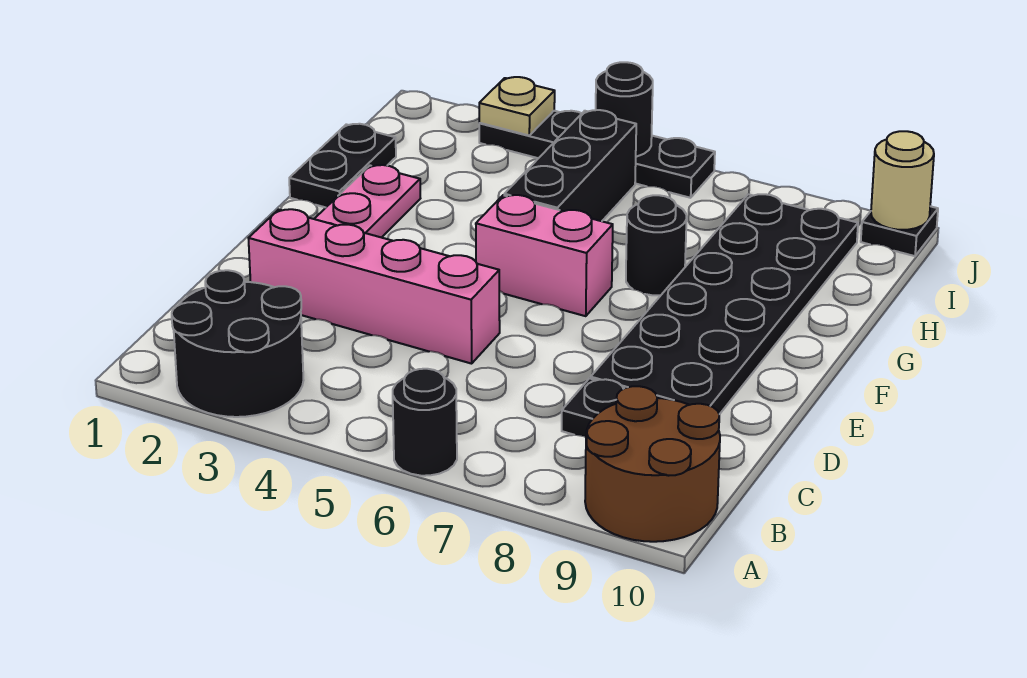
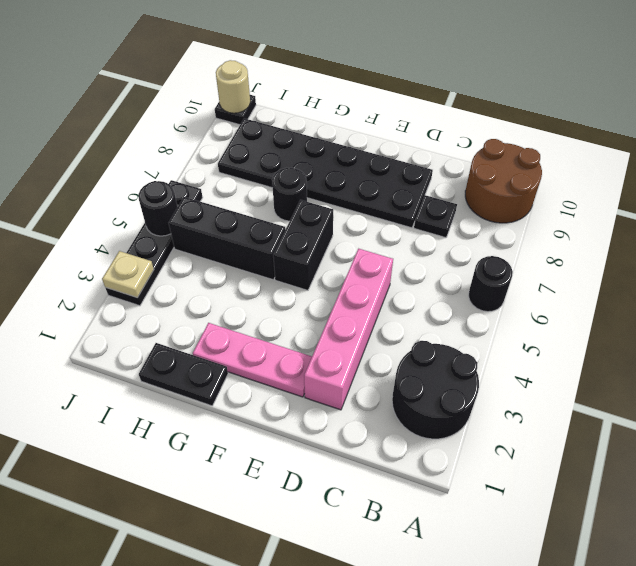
pink 1x2 brick [476,195,613,316] -> black 1x2 brick [273,200,333,290]

